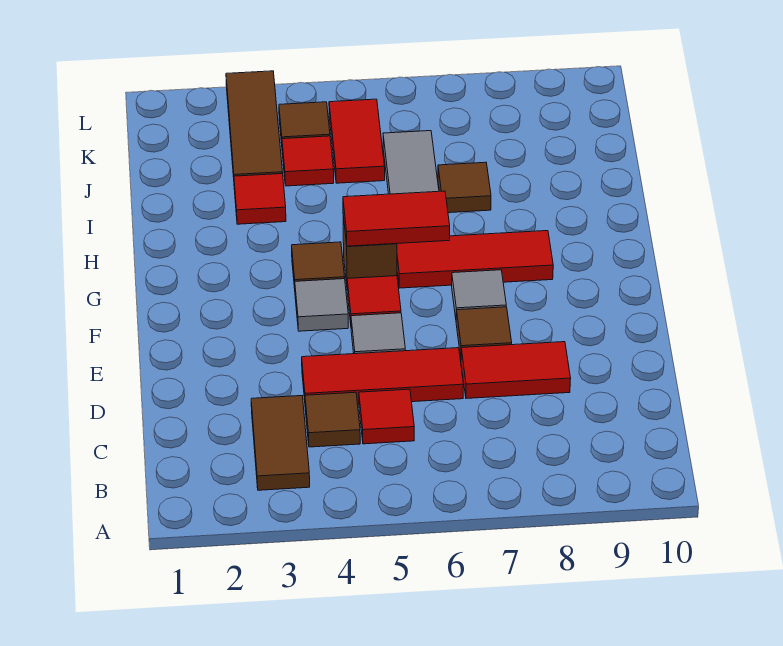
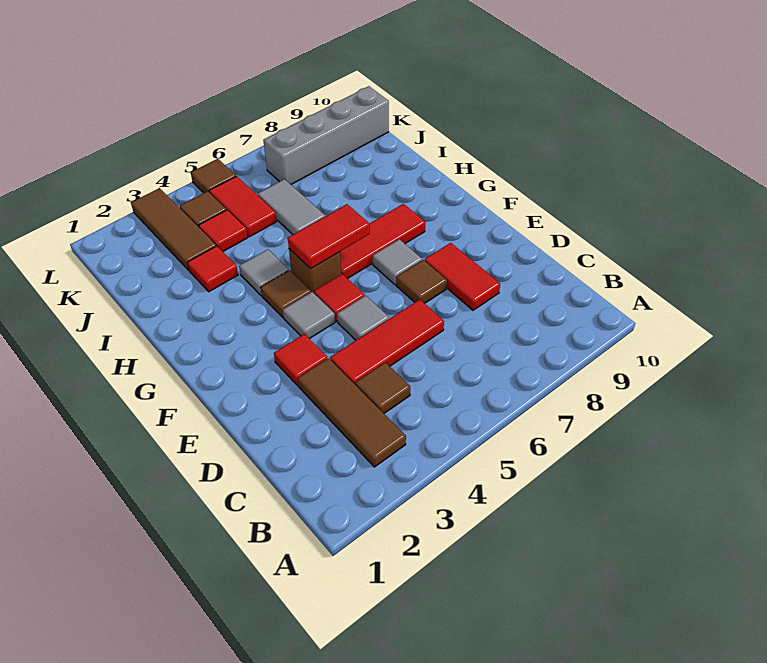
brown 1x2 tile [251,396,310,490] -> brown 1x3 tile [298,358,406,467]
red 1x1 tile [359,389,414,444] -> red 1x1 tile moved to [274,334,327,386]
red 1x2 tile [461,342,571,399] -> red 1x2 tile turned to [425,243,500,310]
none -> grey 1x1 tile [239,249,289,295]
brown 1x1 tile [438,162,491,213] -> brown 1x1 tile moved to [191,159,236,193]
none -> grey 1x4 brick [263,86,389,184]

